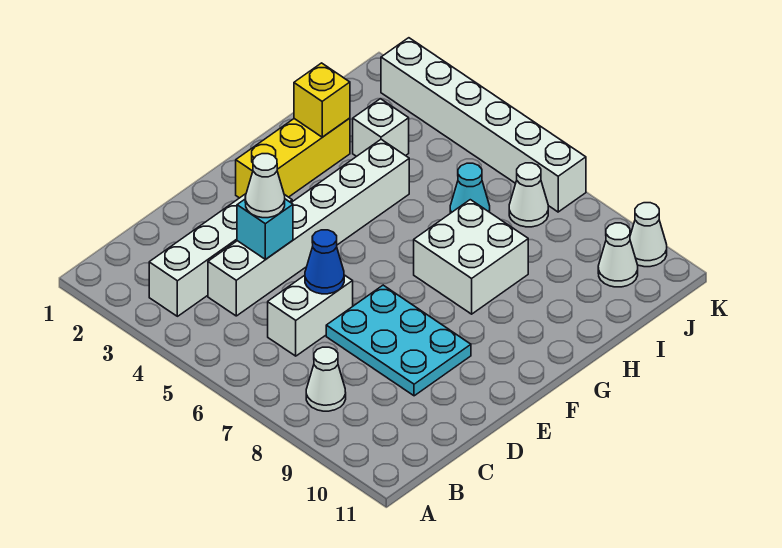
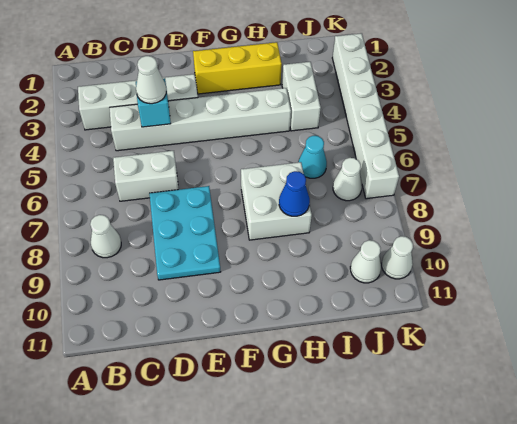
blue 1x1 cone [305,230,344,294] -> blue 1x1 cone moved to [279,171,310,216]
yellow 1x1 brick [294,63,350,137] -> none
white 1x1 brick [353,99,409,156] -> white 1x2 brick [282,62,321,131]

